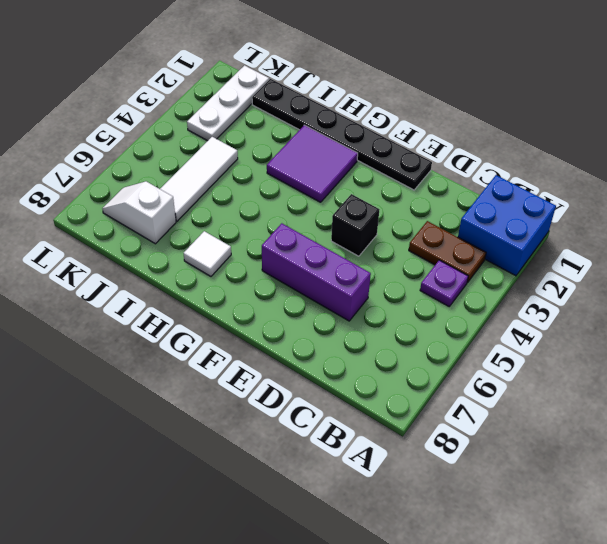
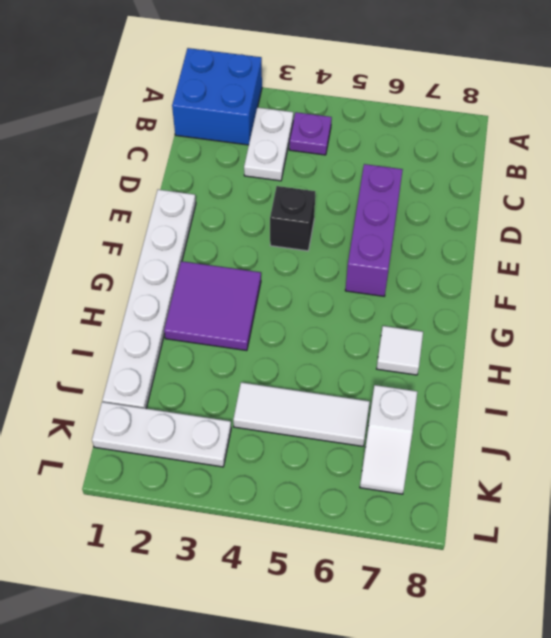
brown 1x2 plate [409,221,486,283] -> white 1x2 plate [244,107,293,181]
black 1x6 plate [252,79,432,190] -> white 1x6 plate [102,190,196,408]

